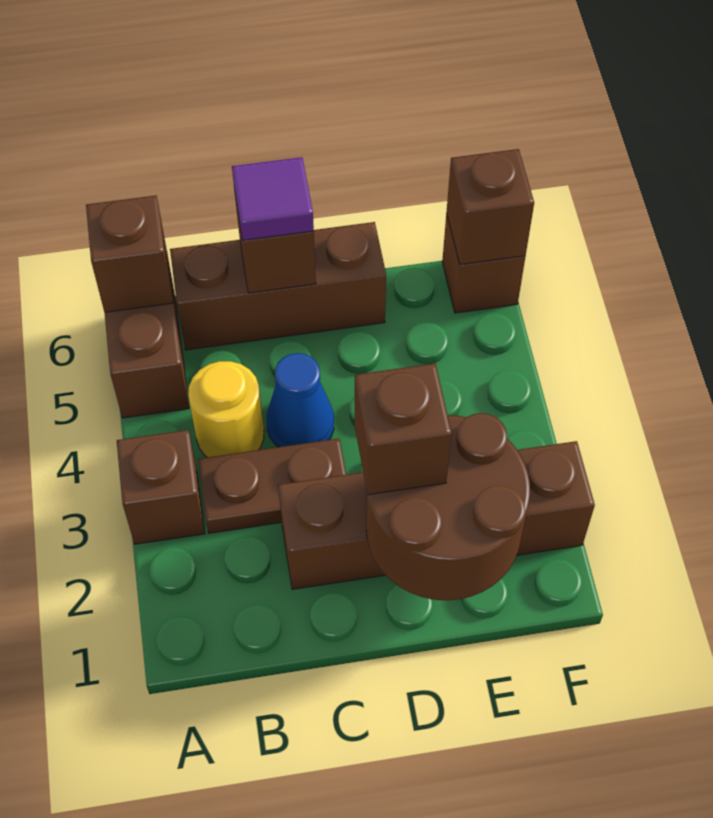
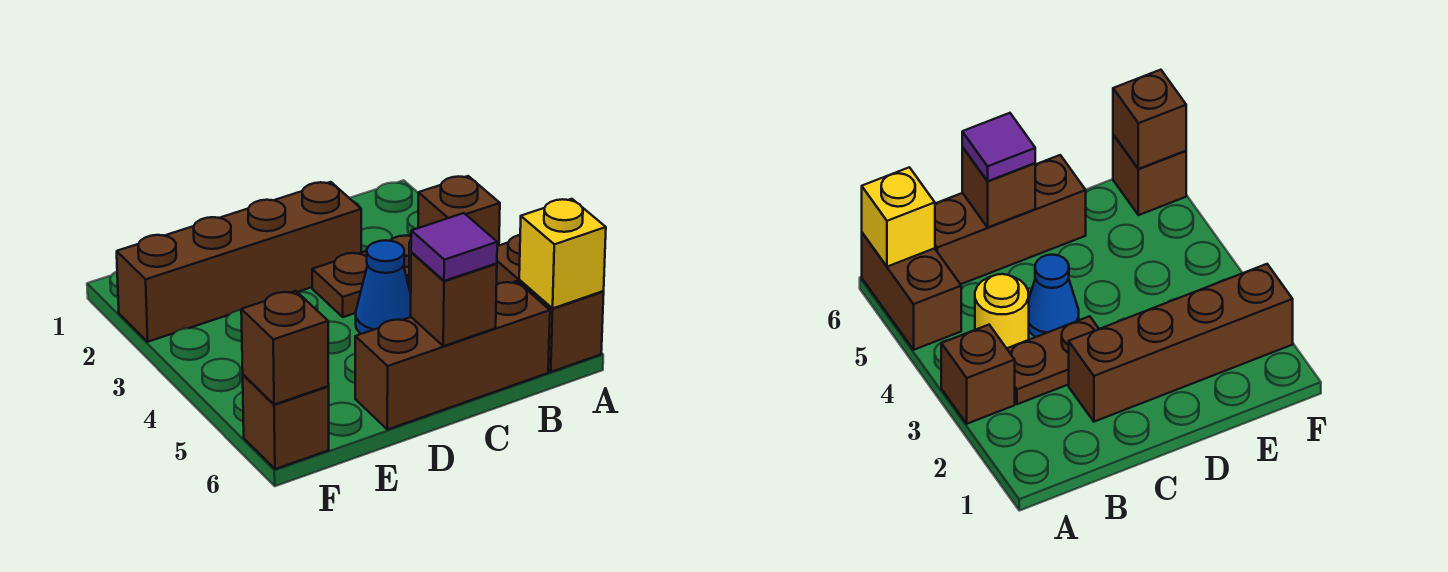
brown 1x1 brick [86,196,173,312] -> yellow 1x1 brick [519,199,606,308]
brown 2x2 round brick [366,413,530,600] -> none
brown 1x1 brick [355,363,452,495] -> none

